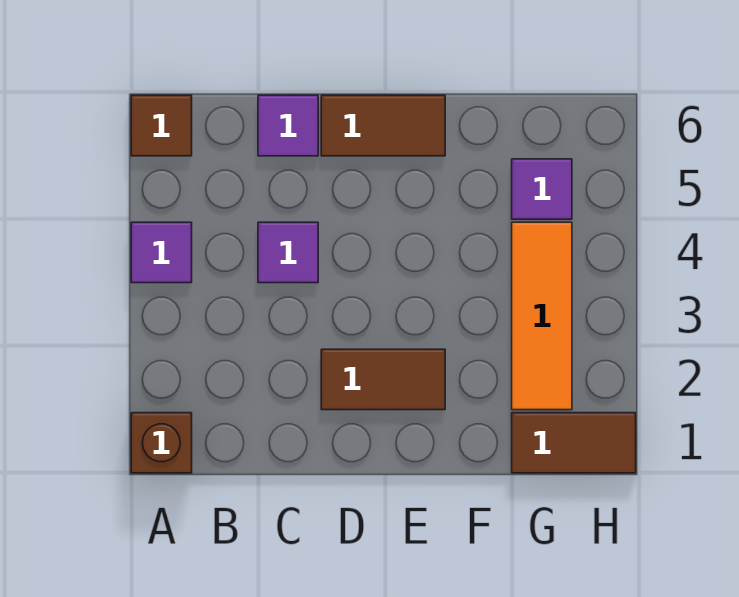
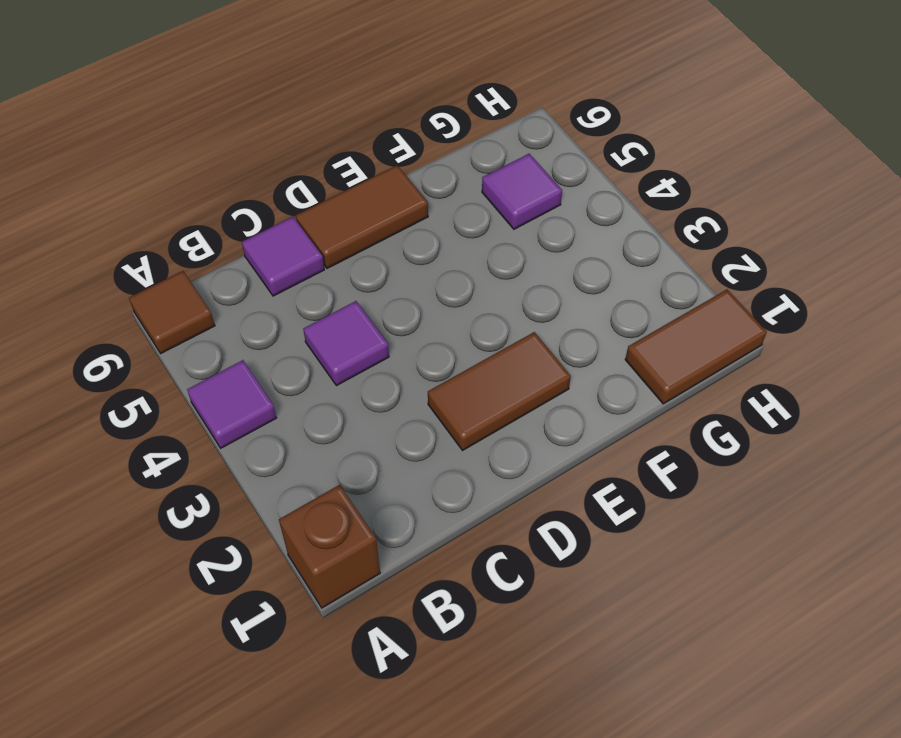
orange 1x3 tile [512,222,572,410] -> none

